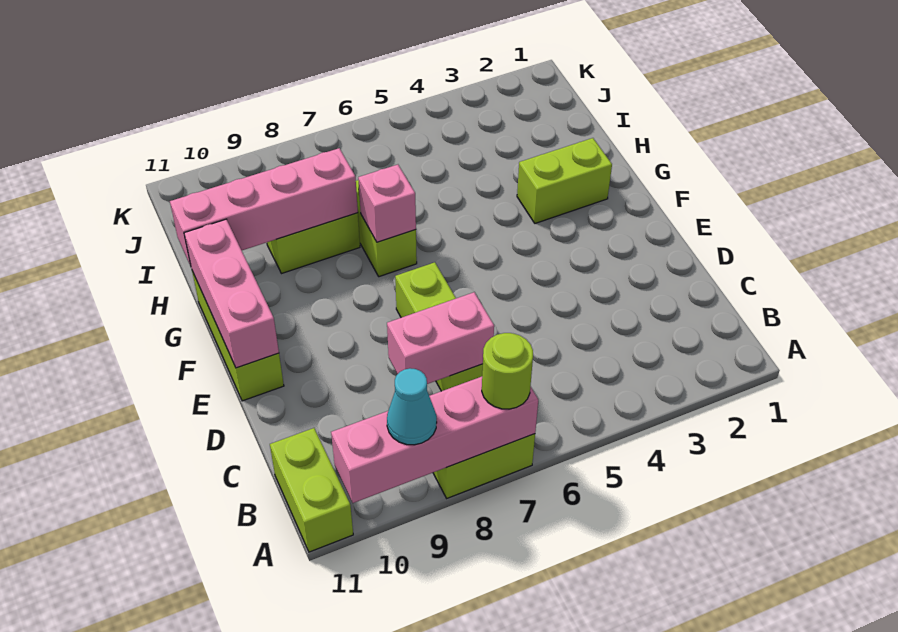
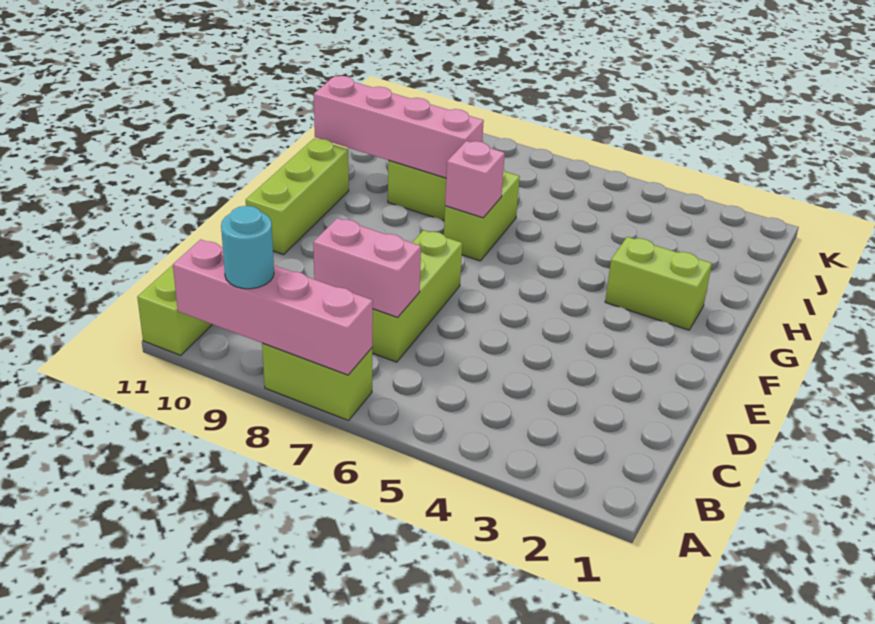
lime 1x1 round brick [482,333,533,409] -> none
cyan 1x1 cone [387,368,437,445] -> cyan 1x1 round brick [221,206,274,289]
pink 1x3 brick [184,219,279,368] -> none

